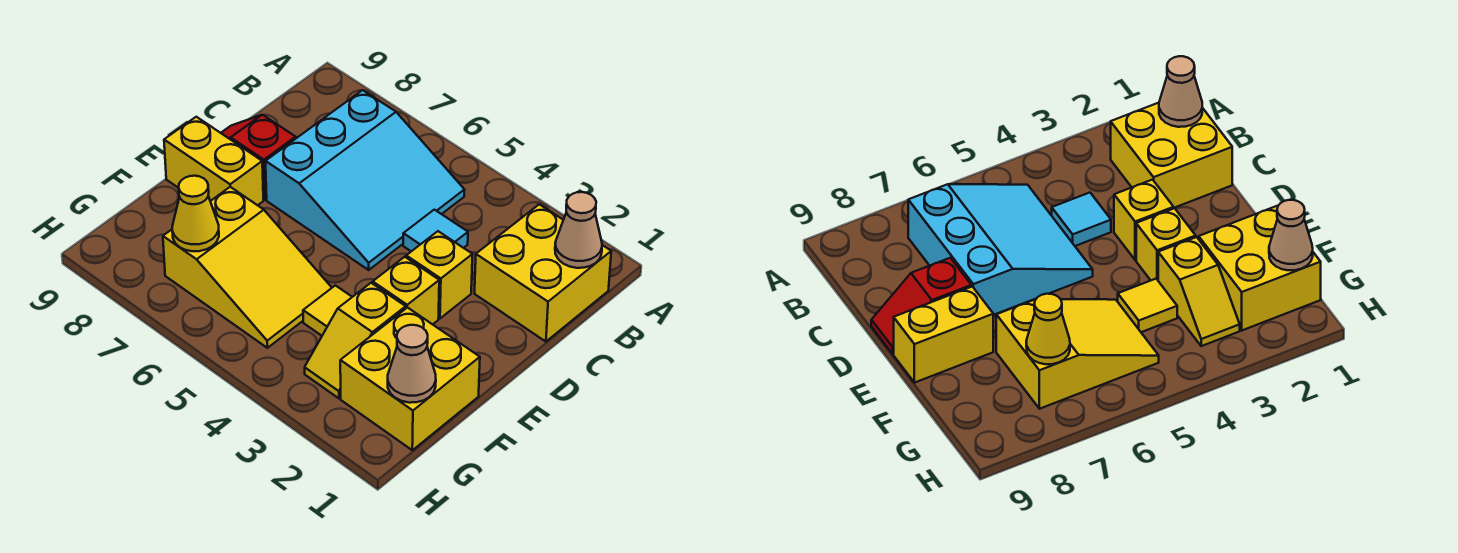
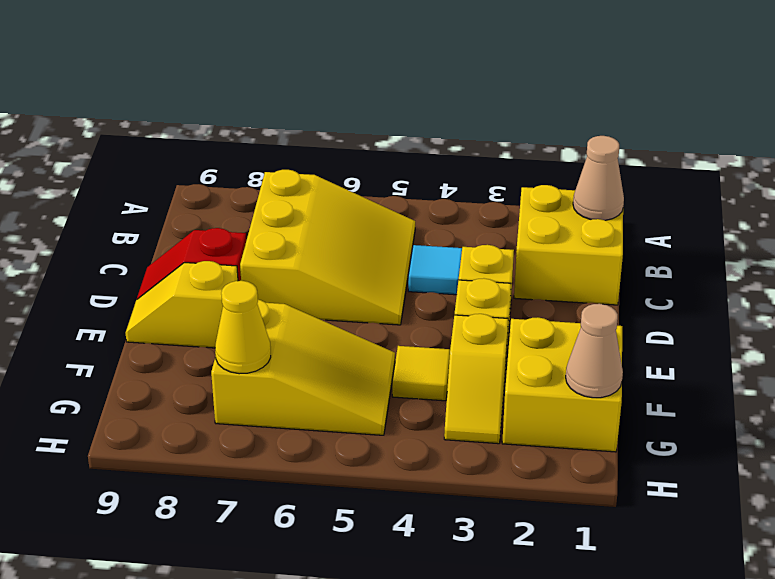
cyan 3x3 slope [266,90,464,270] -> yellow 3x3 slope [240,170,415,325]
yellow 1x2 brick [164,117,263,205] -> yellow 1x2 slope [126,261,238,348]

